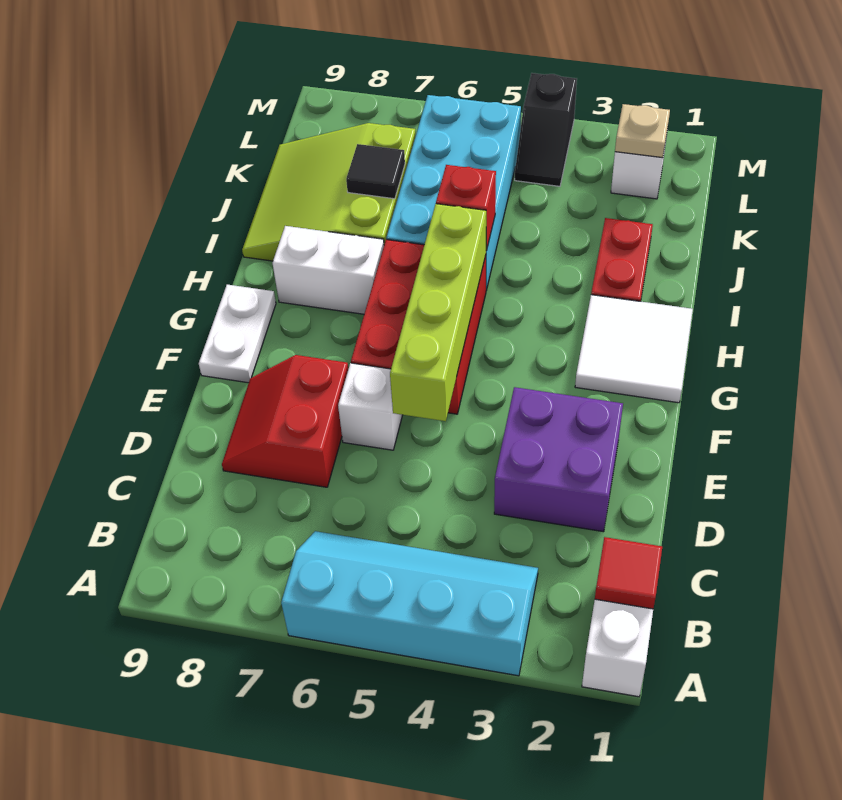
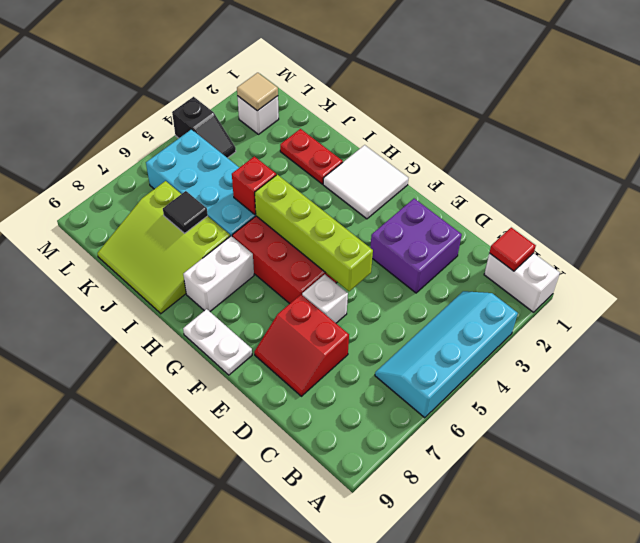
tan 1x1 plate [615,104,670,158] -> tan 1x1 tile [237,73,278,111]

